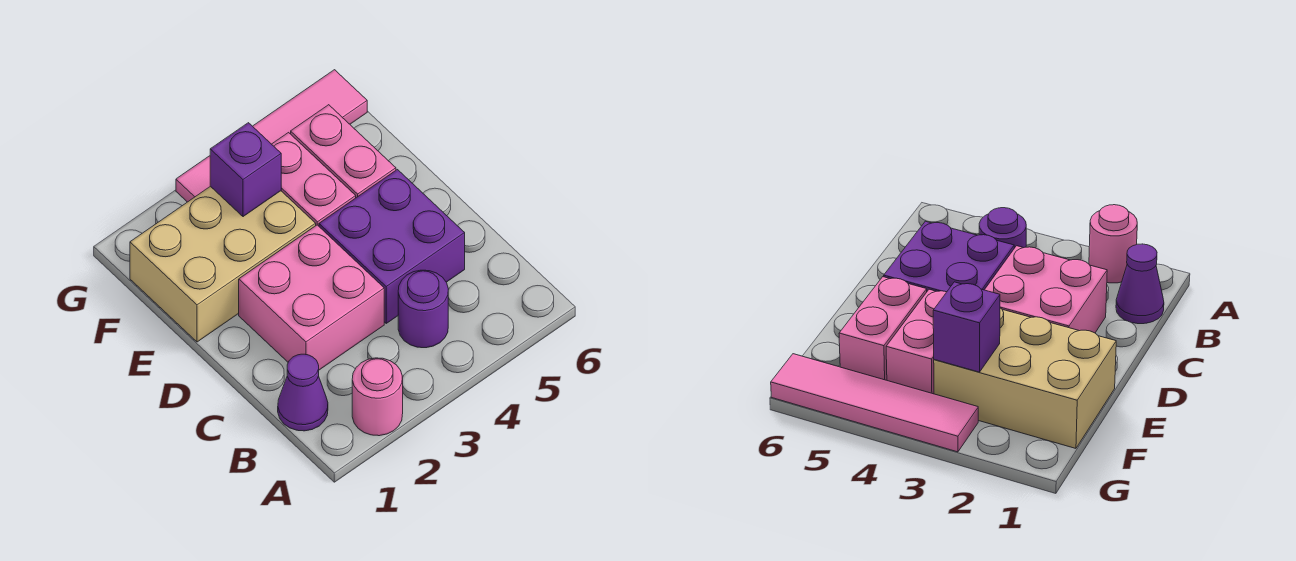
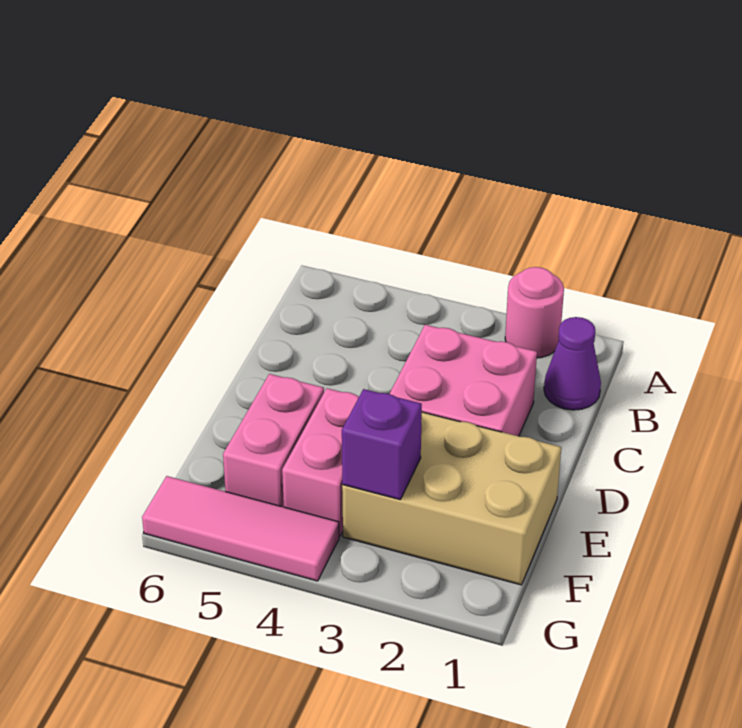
purple 1x1 round brick [398,270,448,348] -> none
purple 2x2 brick [319,170,465,323] -> none
pink 1x4 tile [176,70,367,202] -> pink 1x3 tile [142,476,339,581]

